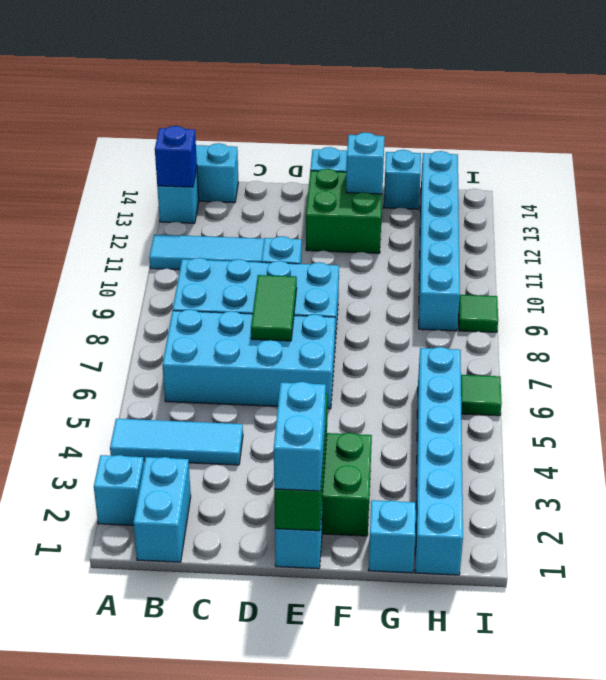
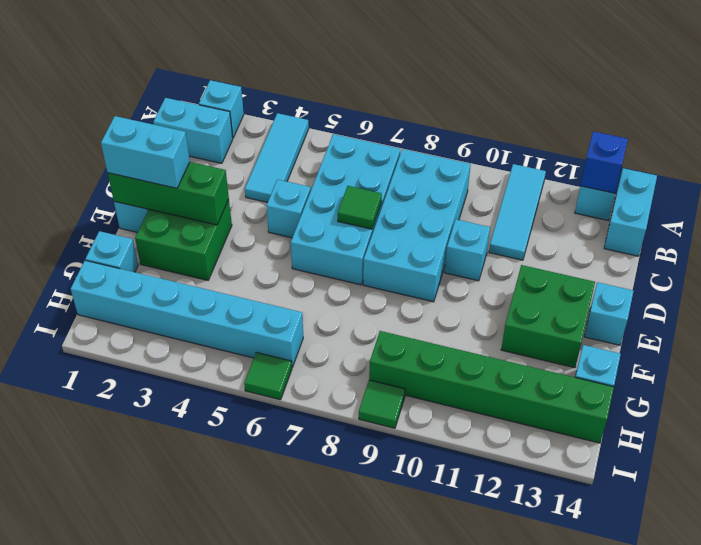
green 1x2 tile [251,275,297,341] -> green 1x1 tile [338,186,382,229]
cyan 1x1 brick [346,132,385,194] -> cyan 1x1 brick moved to [266,179,311,238]
cyan 1x6 brick [419,151,460,331] -> green 1x6 brick [369,331,614,443]

